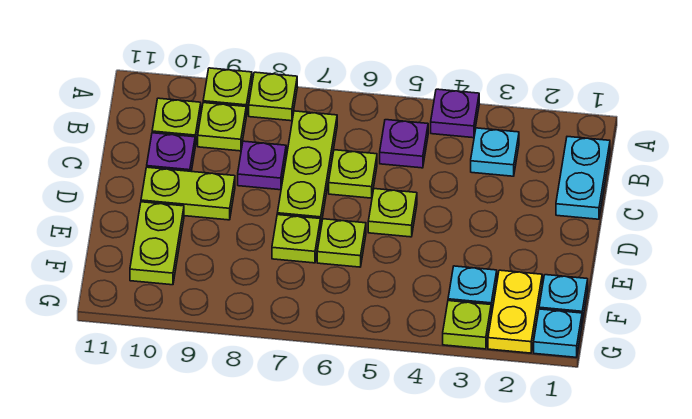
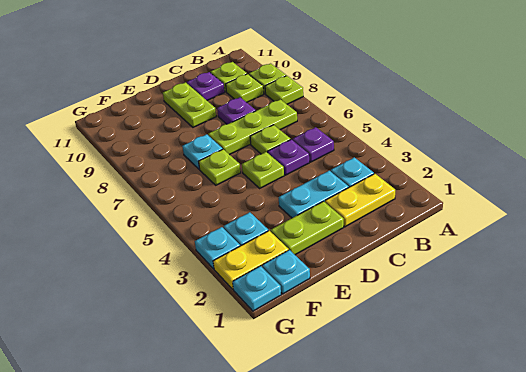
purple 1x1 plate [431,89,479,138] -> purple 1x1 plate moved to [268,139,309,175]
cyan 1x2 plate [556,137,610,219] -> cyan 1x2 plate moved to [279,171,349,218]
none -> yellow 1x2 plate [325,174,395,227]
lime 1x1 plate [272,215,320,263] -> cyan 1x1 plate [182,134,222,169]
lime 1x2 plate [130,202,184,285] -> lime 1x2 plate moved to [271,201,344,255]
lime 1x1 plate [443,301,491,349] -> cyan 1x1 plate [195,227,240,269]

